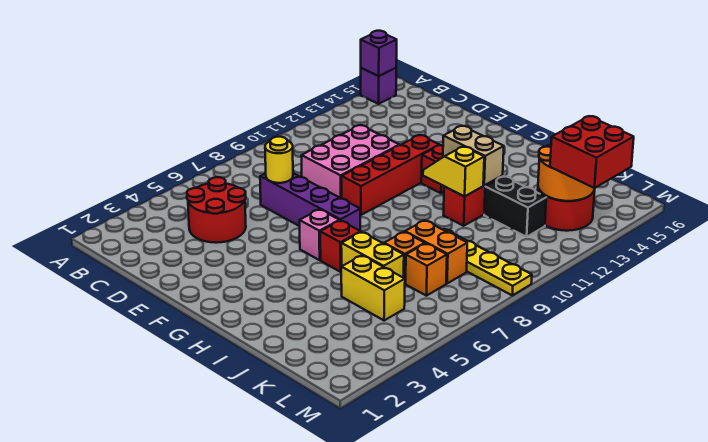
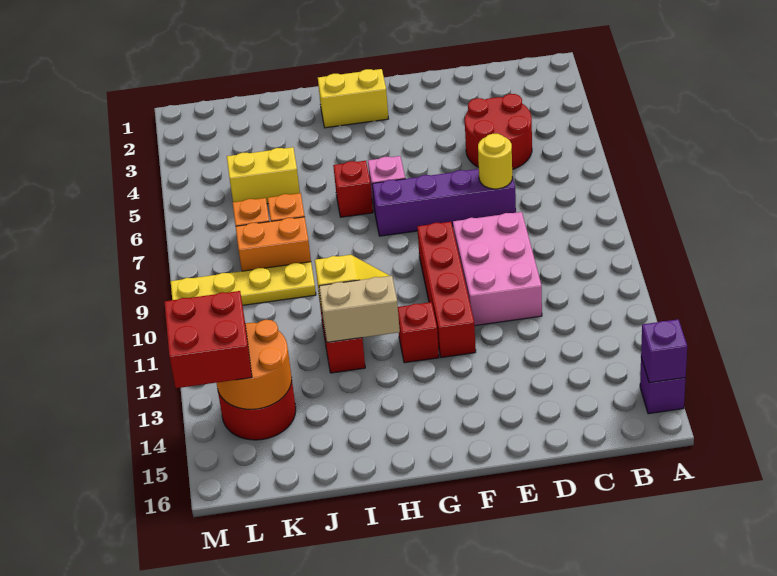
yellow 1x2 brick [341,232,404,278] -> yellow 1x2 brick moved to [318,69,389,128]
black 1x2 brick [484,176,546,237] -> none

